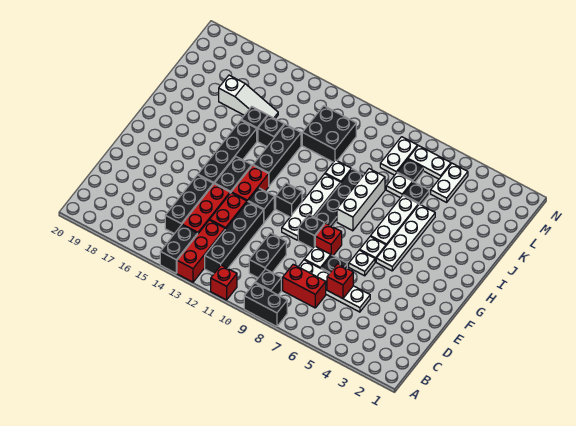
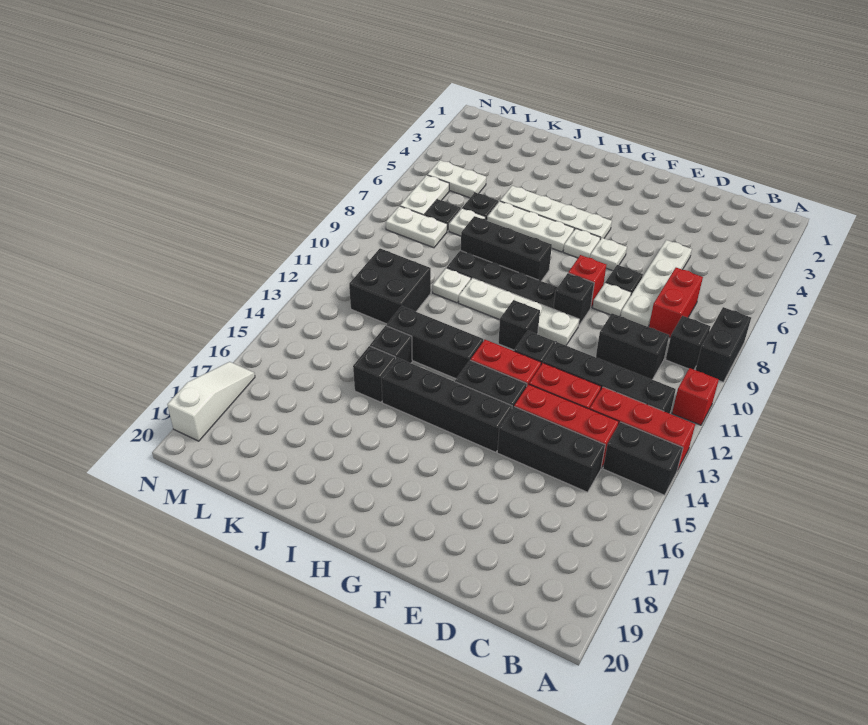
red 1x1 brick [327,264,353,299] -> none
white 1x3 brick [337,169,385,231] -> black 1x3 brick [461,216,552,281]
white 1x3 slope [219,75,278,119] -> white 1x3 slope moved to [167,362,255,441]

